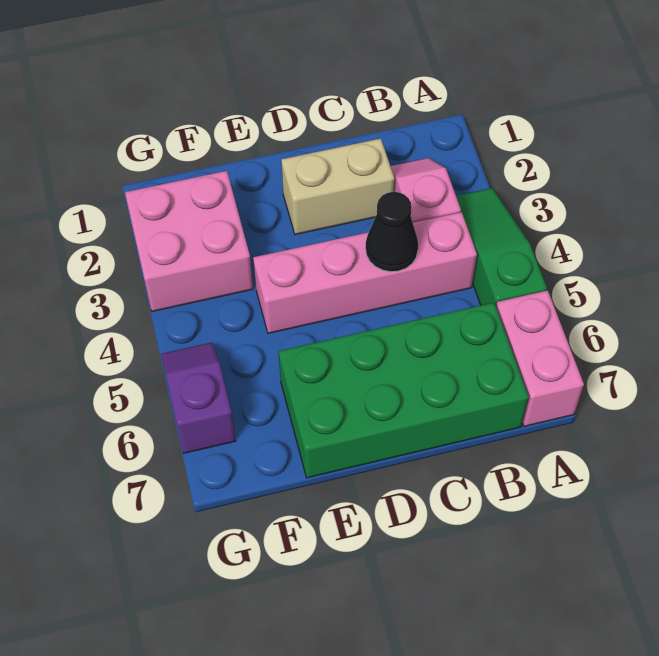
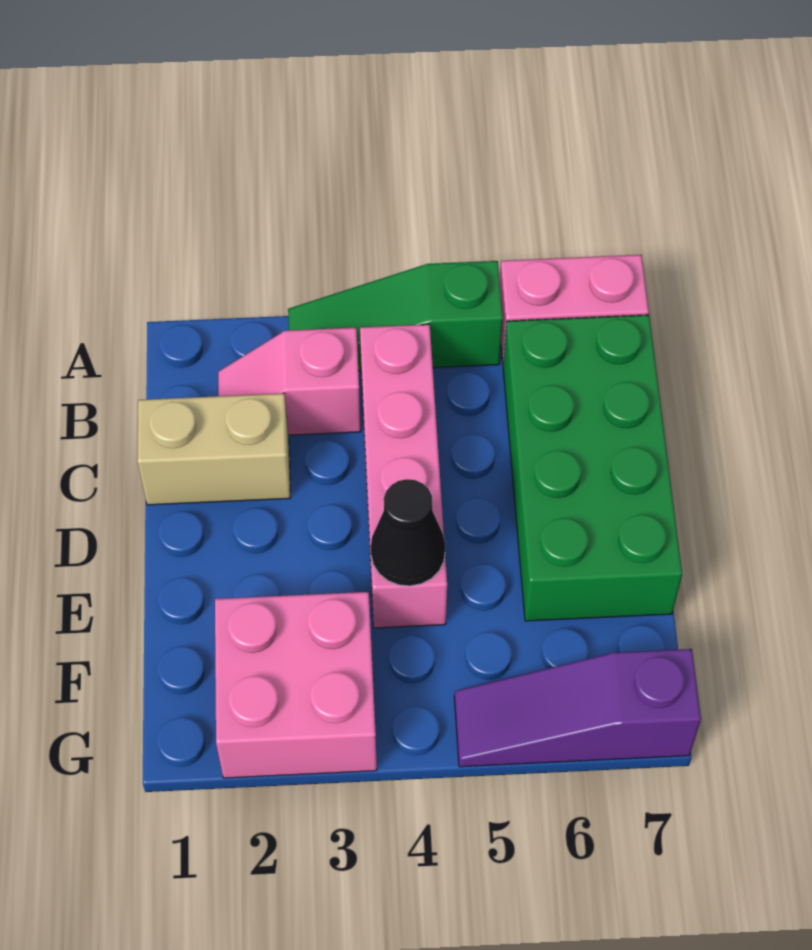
tan 1x2 brick [281,139,394,235] -> tan 1x2 brick turned to [137,394,290,505]
black 1x1 cone [366,192,418,272] -> black 1x1 cone moved to [371,479,445,586]
purple 1x2 slope [161,343,236,453] -> purple 1x3 slope [454,649,701,767]

